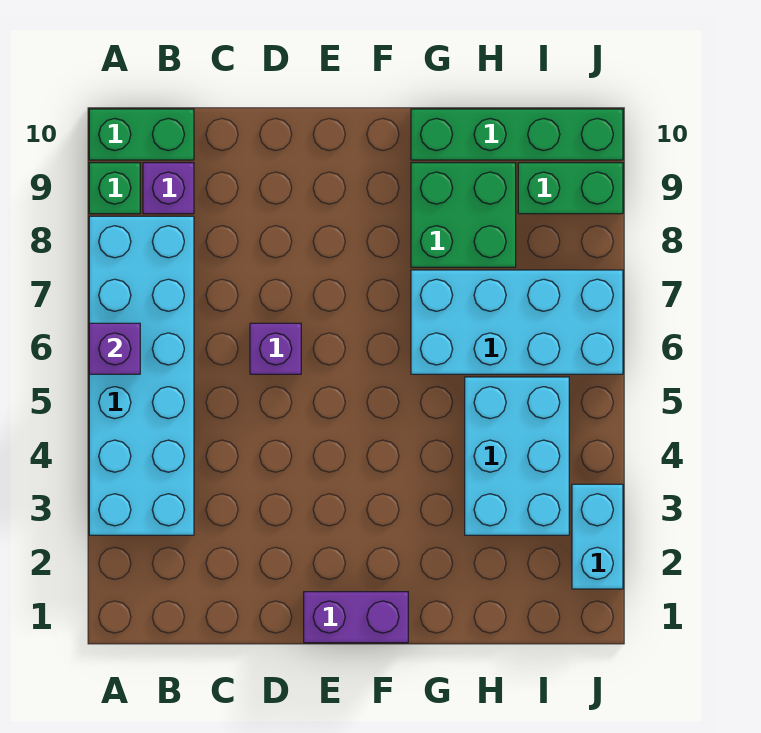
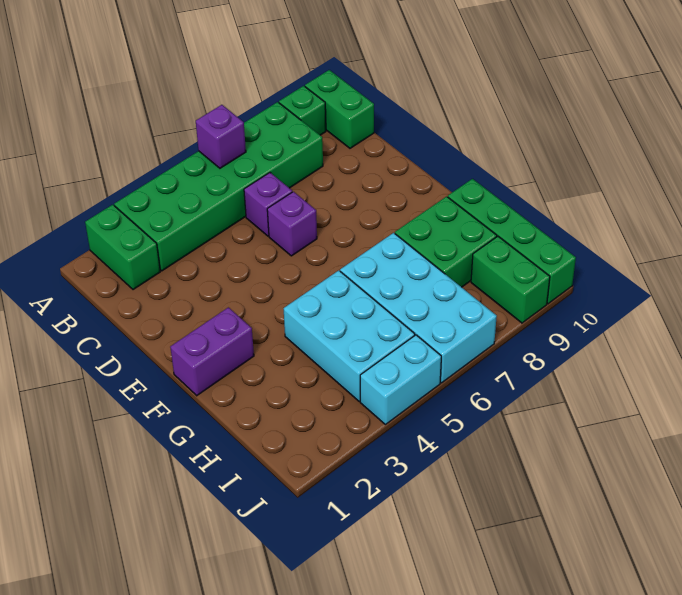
none -> green 1x2 brick [85,205,160,290]
cyan 2x6 brick [89,216,194,535] -> green 2x6 brick [114,102,323,271]
purple 1x1 brick [143,163,194,214] -> purple 1x1 brick moved to [244,173,292,236]
purple 1x2 brick [304,592,408,643] -> purple 1x2 brick turned to [170,307,254,396]
cyan 2x3 brick [465,377,569,535] -> cyan 2x3 brick turned to [284,270,415,401]
cyan 1x2 brick [572,484,623,589] -> cyan 1x2 brick moved to [360,335,441,424]

